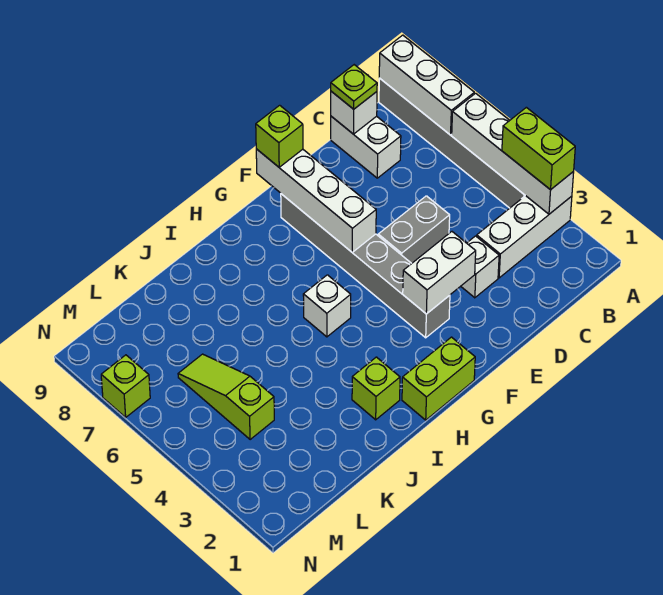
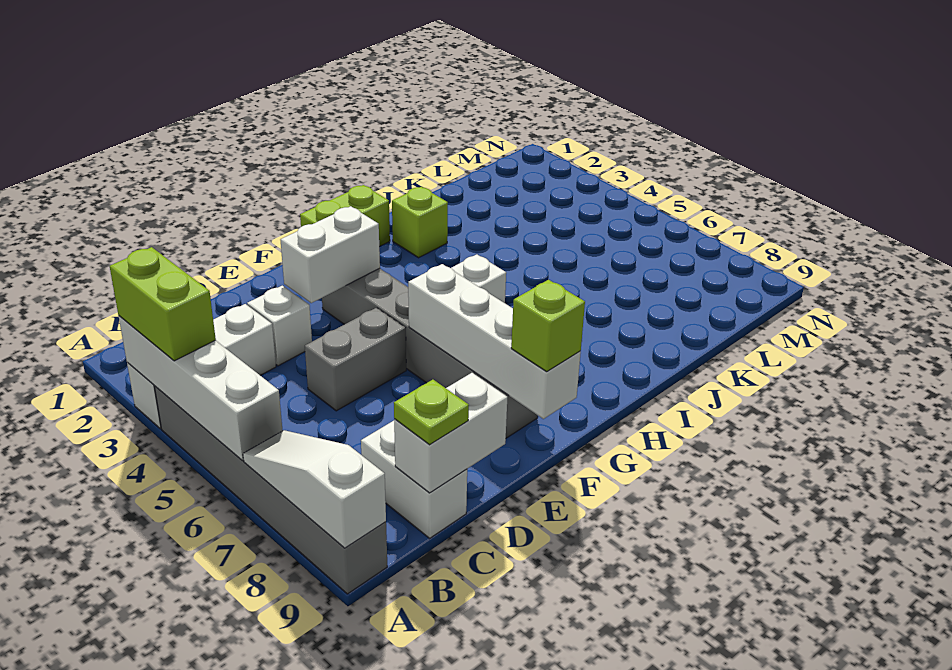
white 1x3 brick [379,35,474,135] -> white 1x3 slope [243,430,386,548]
white 1x1 brick [331,91,377,134] -> white 1x2 brick [394,373,507,493]
lime 1x3 slope [178,354,274,440] -> none
lime 1x1 brick [101,355,150,417] -> none

